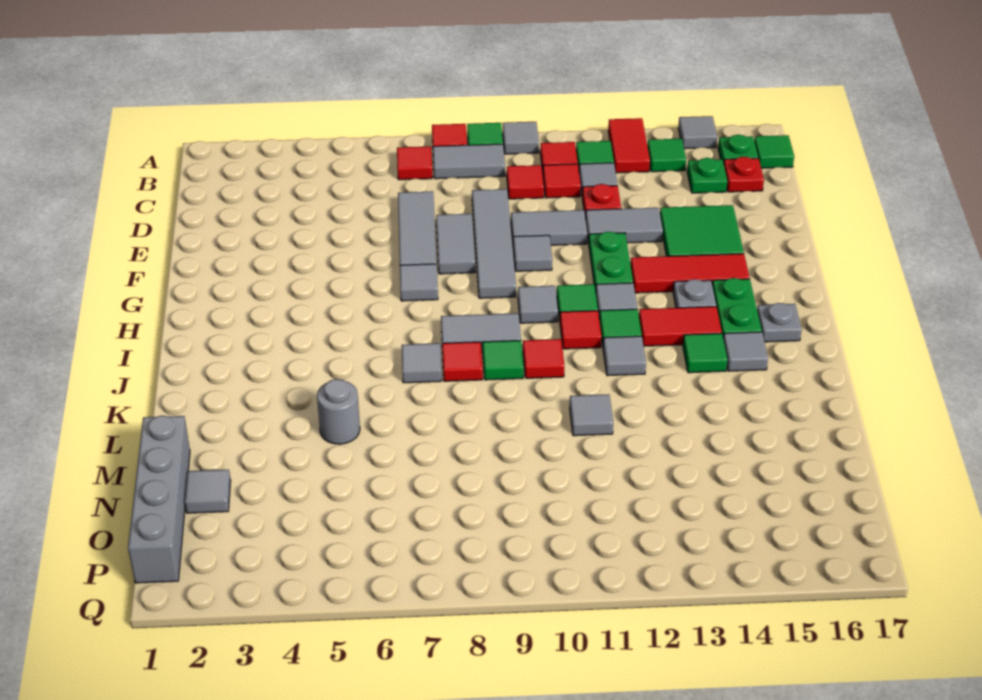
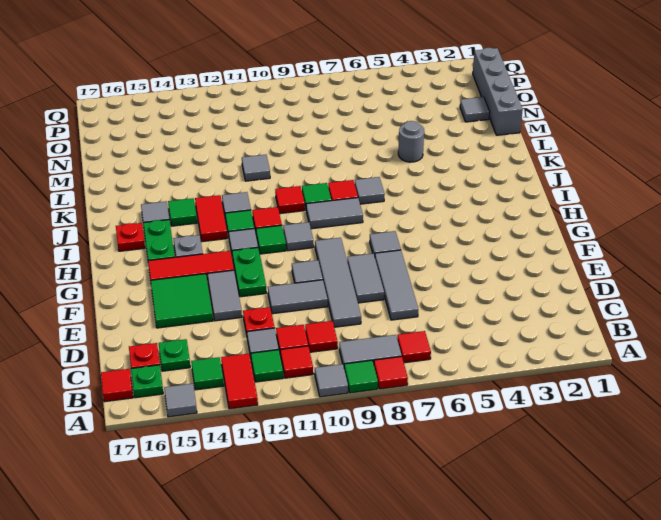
green 1x1 tile [754,135,794,168] -> red 1x1 tile [101,369,133,402]
grey 1x2 tile [585,208,663,243] -> grey 1x2 tile turned to [208,270,242,321]
red 1x2 tile [639,307,722,346] -> red 1x2 tile turned to [195,195,228,242]
grey 1x1 plate [757,303,802,342] -> red 1x1 plate [116,223,145,251]

